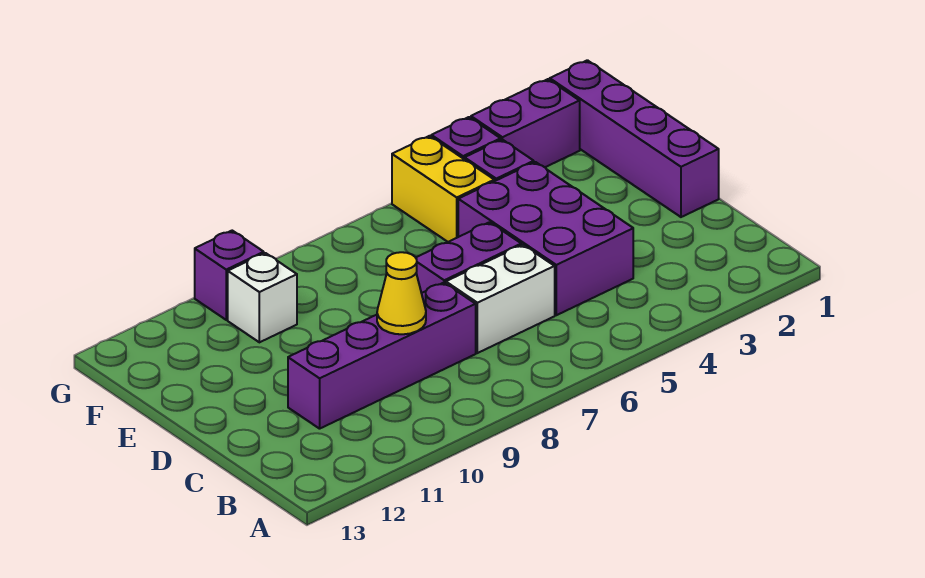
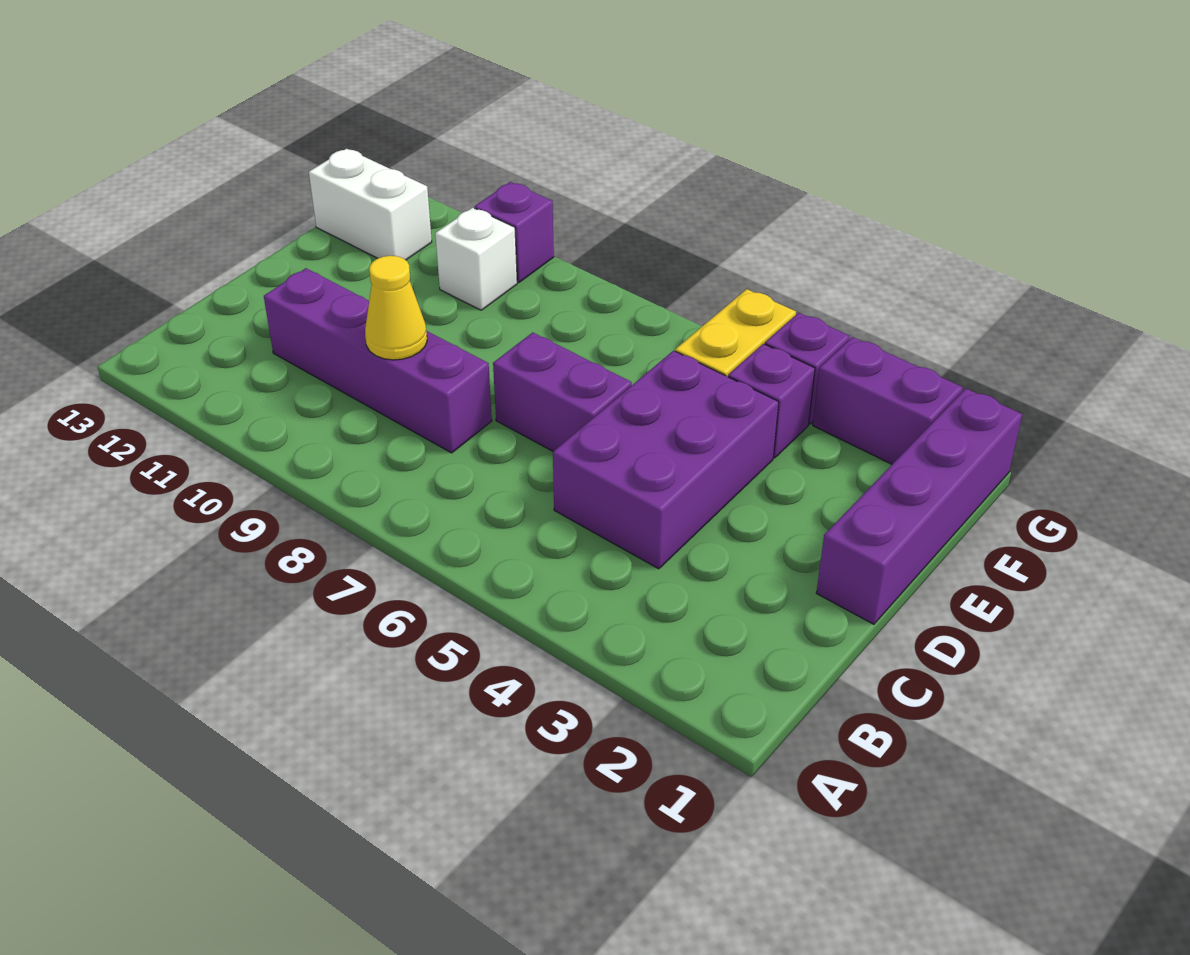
white 1x2 brick [446,245,555,353] -> white 1x2 brick moved to [309,149,432,260]

